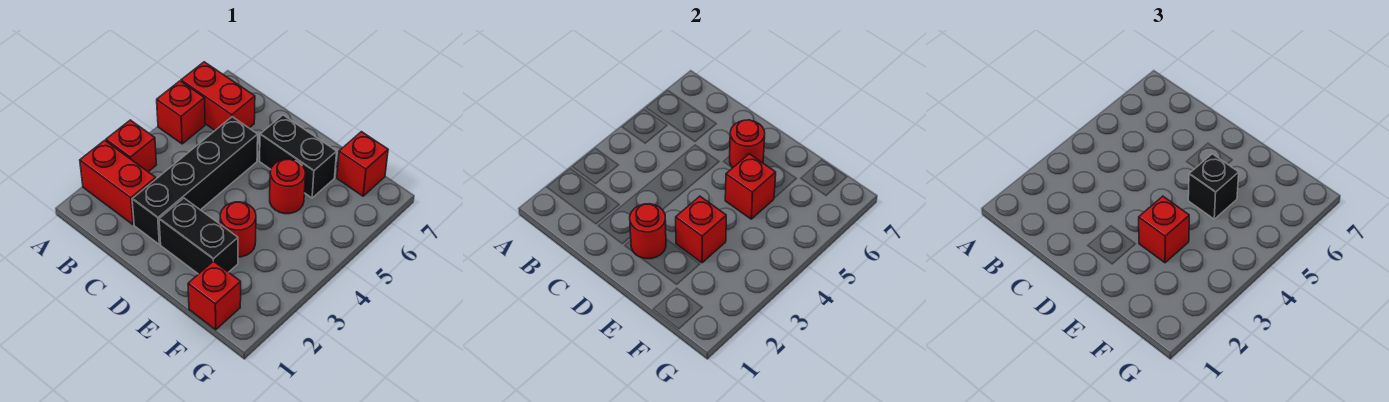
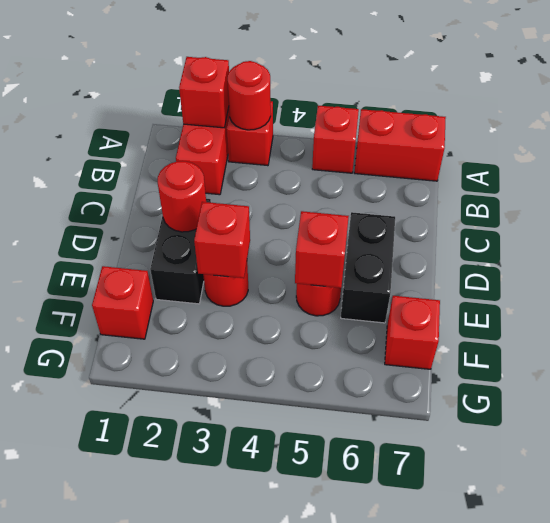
red 1x2 brick [181,62,255,130] -> red 1x2 brick turned to [354,109,446,181]
black 1x4 brick [132,117,258,244] -> none
red 1x1 round brick [730,120,765,168] -> red 1x1 round brick moved to [228,61,271,130]
red 1x1 brick [1139,196,1189,263] -> red 1x1 brick moved to [179,57,229,128]
black 1x1 brick [1188,154,1239,219] -> none

